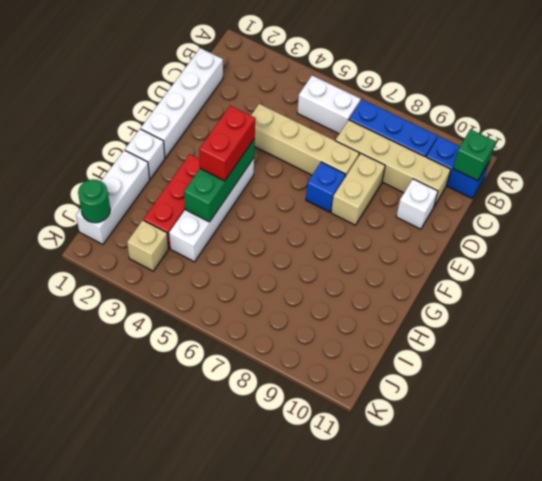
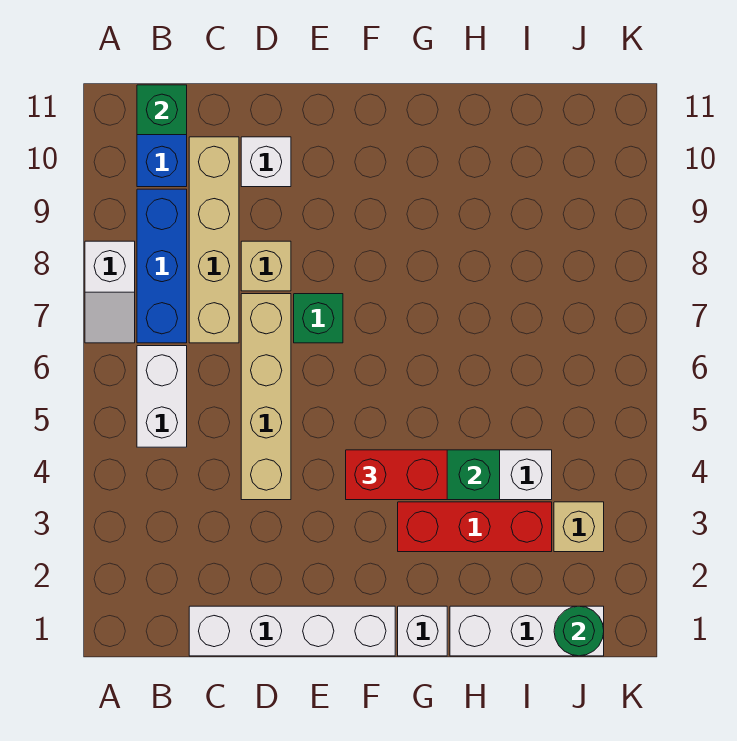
none -> white 1x2 slope [85,241,135,343]
tan 1x2 brick [331,153,385,225] -> tan 1x1 brick [241,241,291,291]
blue 1x1 brick [306,162,345,212] -> green 1x1 brick [294,294,343,343]

